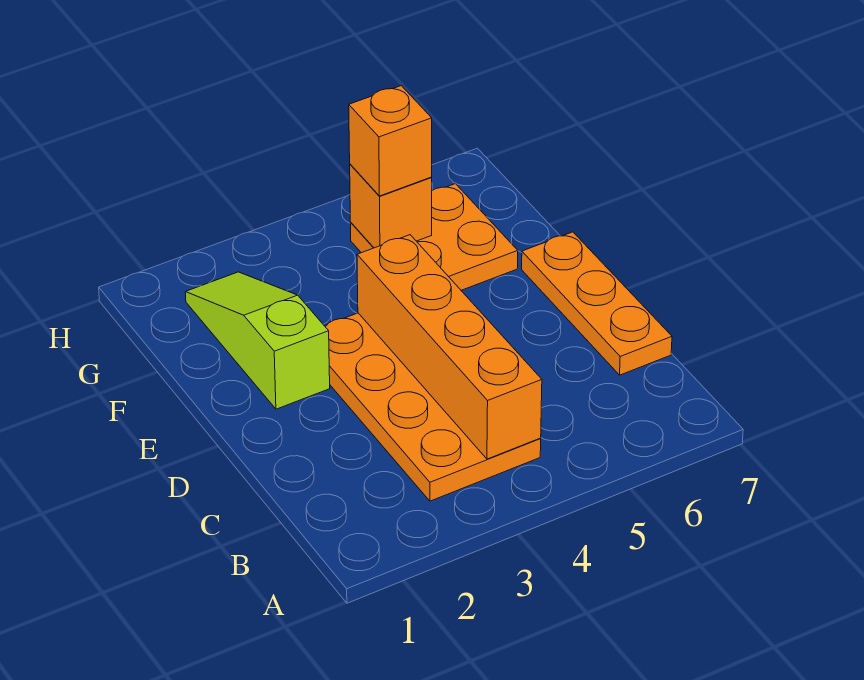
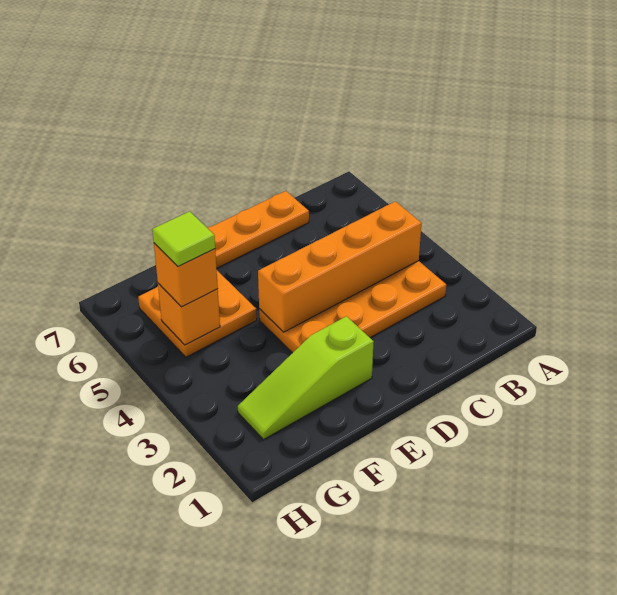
none -> lime 1x1 tile [152,211,215,267]

